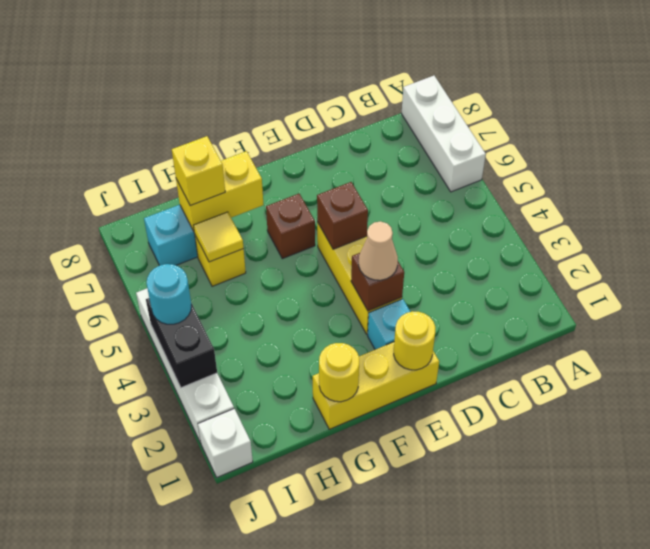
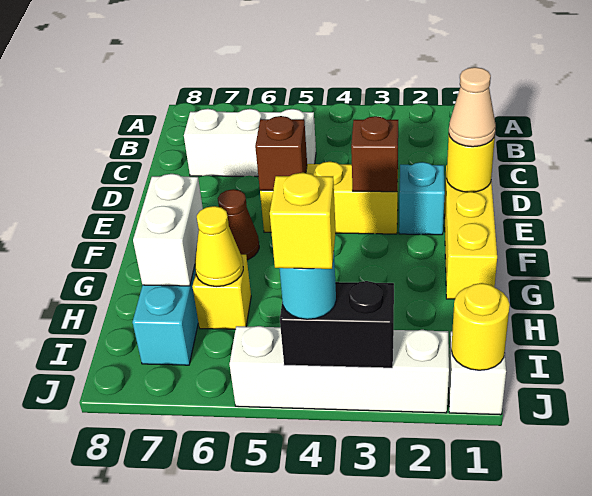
white 1x3 brick [402,76,486,192] -> white 1x3 brick moved to [184,109,316,176]
tan 1x1 cone [359,221,398,280] -> tan 1x1 cone moved to [449,67,496,147]
brown 1x1 brick [266,193,315,259] -> brown 1x1 cone [218,189,259,260]
yellow 1x1 round brick [319,343,359,402] -> yellow 1x1 round brick moved to [451,283,510,370]
yellow 1x2 brick [176,151,263,231] -> white 1x2 brick [133,174,203,286]
yellow 1x1 tile [193,212,244,262] -> yellow 1x1 cone [195,206,243,287]
yellow 1x1 brick [172,136,225,206] -> yellow 1x1 brick moved to [270,173,336,269]

